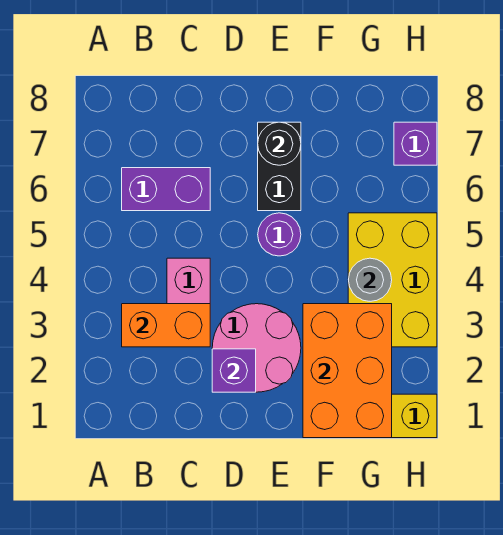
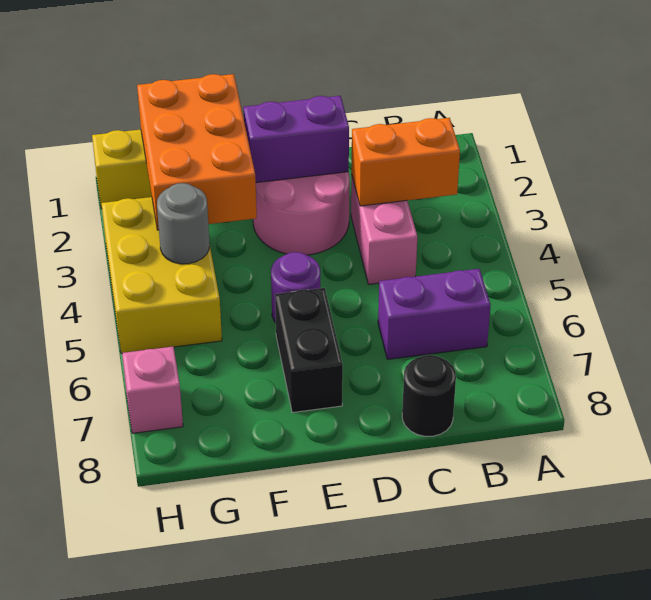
purple 1x1 brick [212,349,256,392] -> purple 1x2 brick [243,96,349,183]
black 1x1 round brick [258,122,301,165] -> black 1x1 round brick moved to [402,355,456,436]
purple 1x1 brick [394,122,437,165] -> pink 1x1 brick [122,347,183,433]

